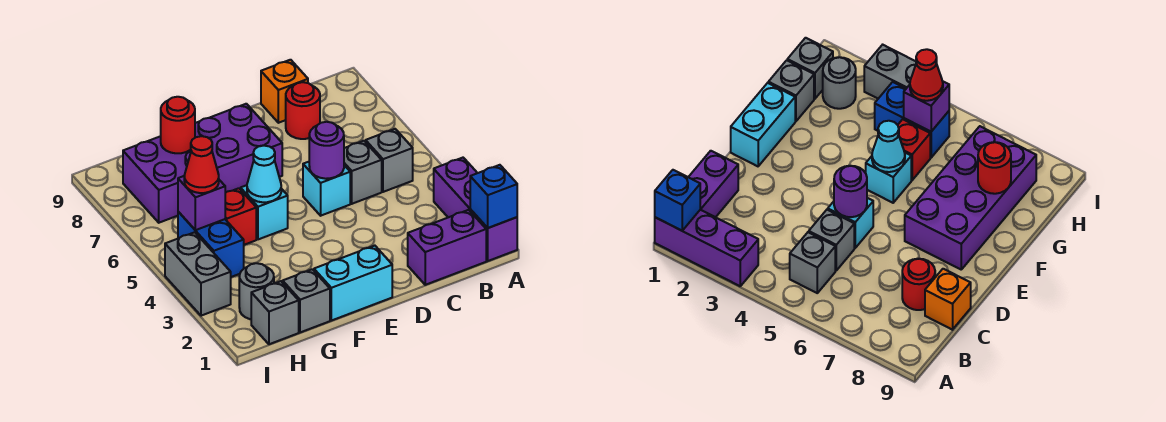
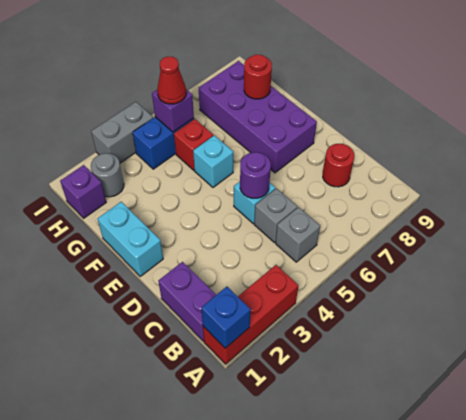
purple 1x3 brick [434,158,517,261] -> red 1x3 brick [203,265,298,364]
orange 1x1 brick [261,60,308,123] -> none
cyan 1x1 cone [247,146,281,202] -> none
grey 1x1 brick [283,269,330,332] -> none
grey 1x1 brick [251,281,299,344] -> purple 1x1 brick [60,165,106,218]

